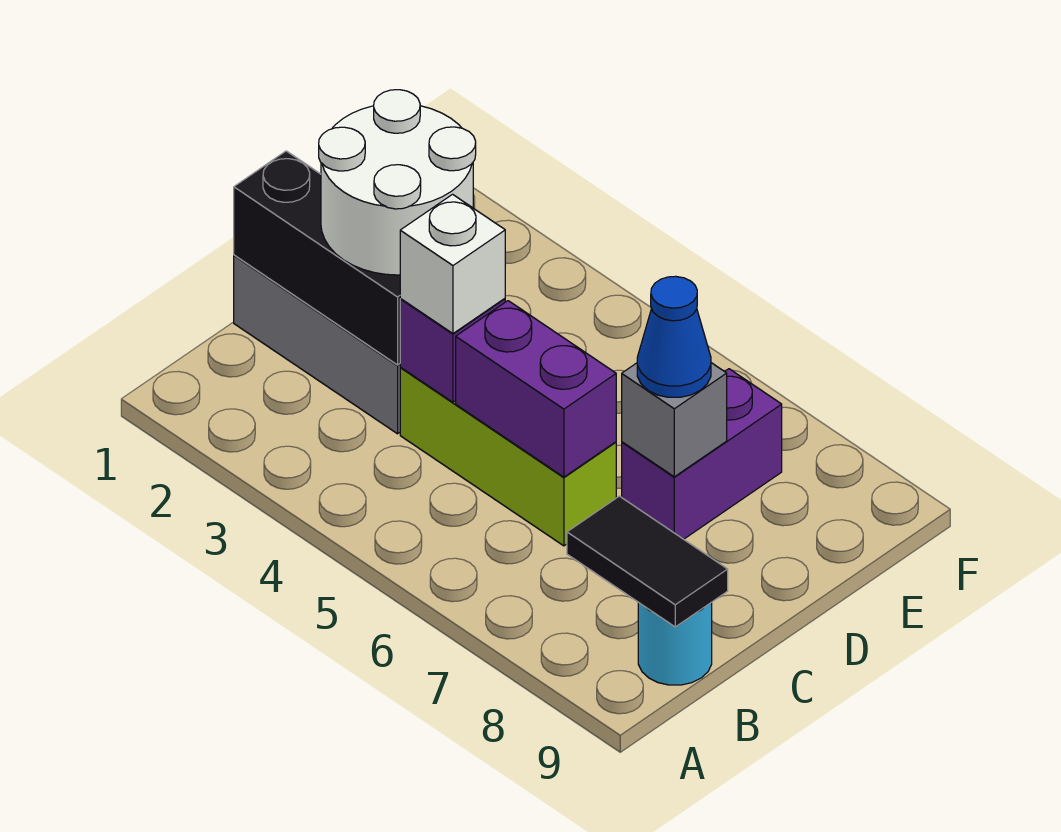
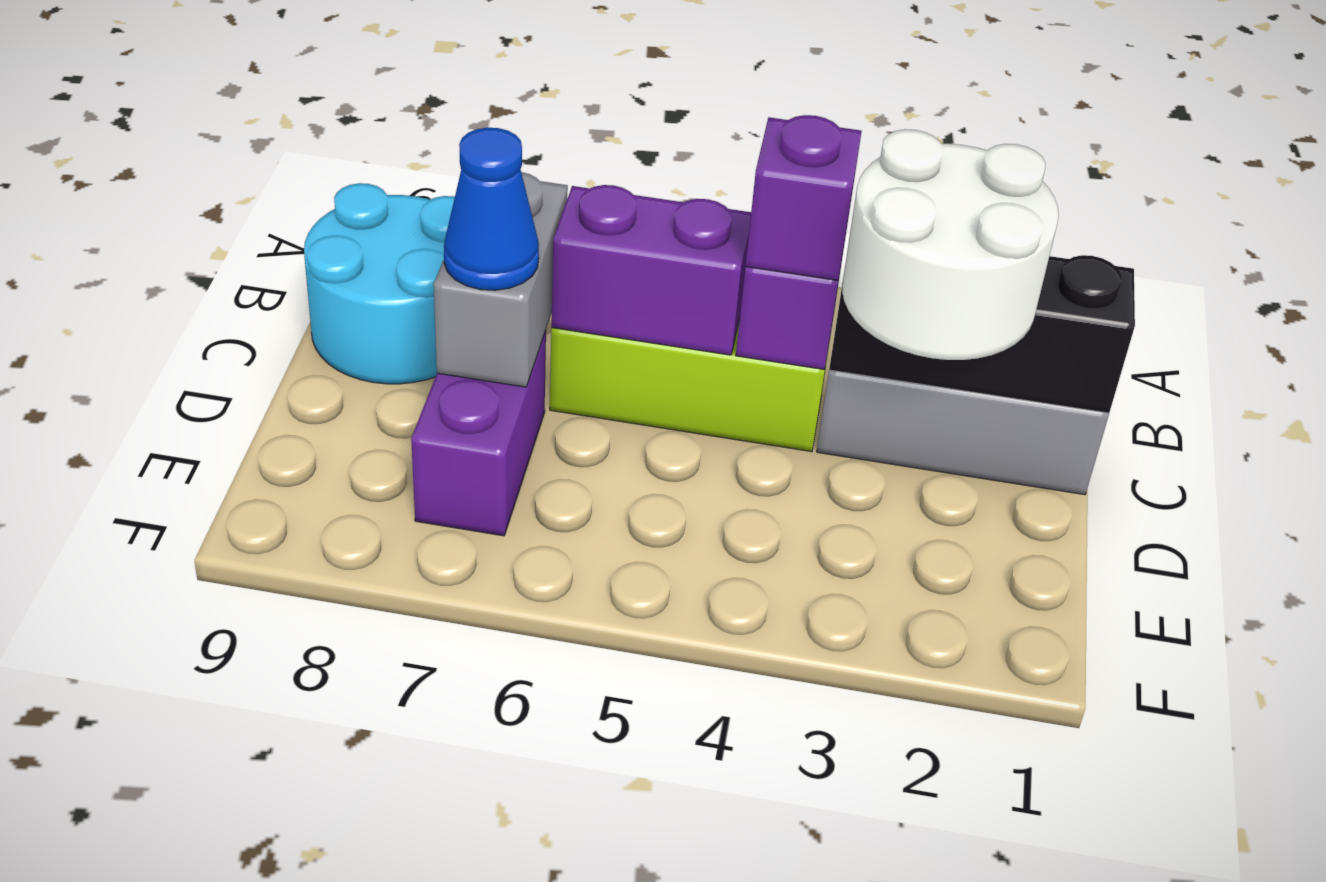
black 1x2 tile [567,496,728,627] -> none
cyan 1x1 round brick [638,602,712,685] -> cyan 2x2 round brick [304,183,455,384]
white 1x1 brick [400,194,505,333] -> purple 1x1 brick [745,115,862,280]
grey 1x1 brick [622,363,727,477] -> grey 1x2 brick [434,172,568,387]

